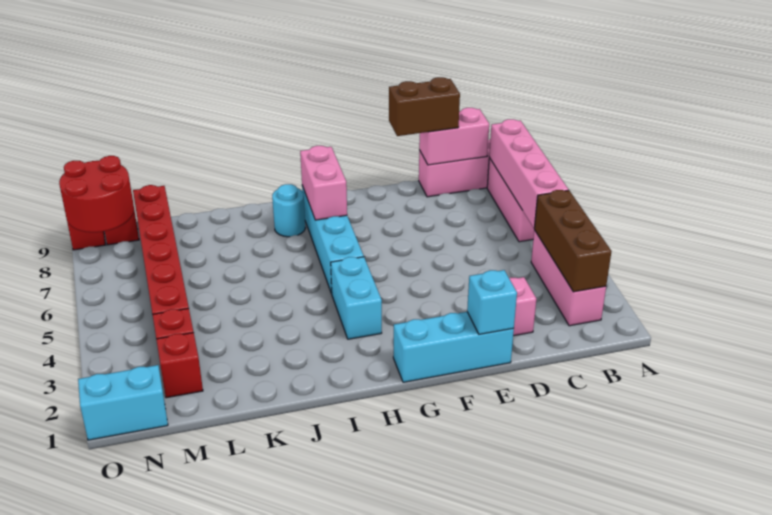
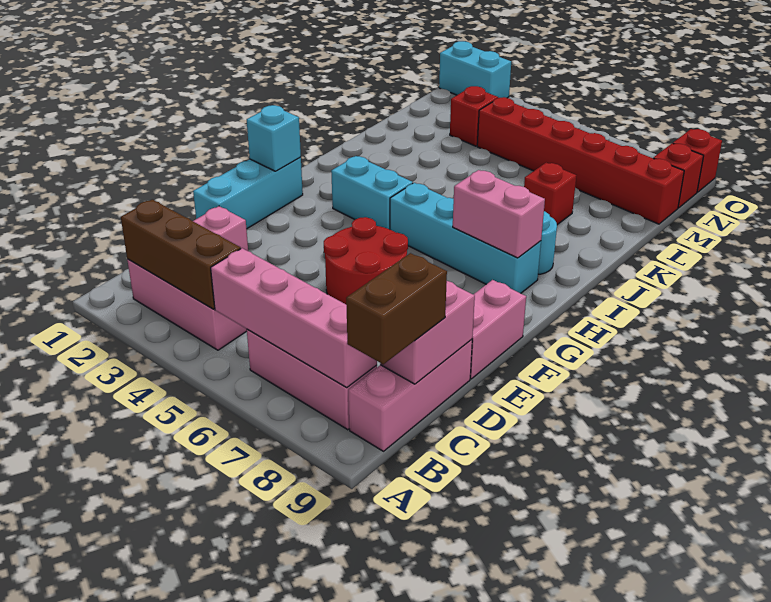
brown 1x2 brick [389,77,460,136] -> brown 1x2 brick moved to [346,253,447,364]
cyan 1x1 brick [467,270,517,334] -> cyan 1x1 brick moved to [247,105,301,171]
none -> pink 1x2 brick [470,280,526,379]
red 1x1 brick [156,333,203,398] -> red 1x1 brick moved to [524,163,576,225]
cyan 1x2 brick [78,365,168,440] -> cyan 1x2 brick turned to [439,41,511,98]
red 2x2 round brick [59,156,134,232] -> red 2x2 round brick moved to [324,217,408,304]

